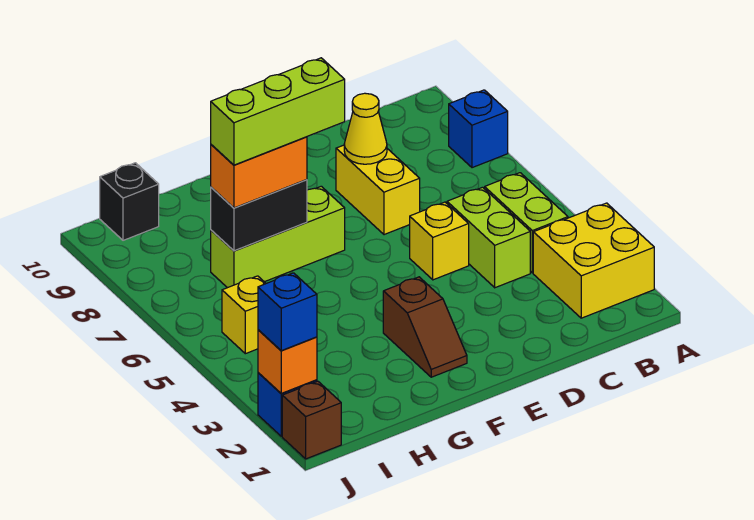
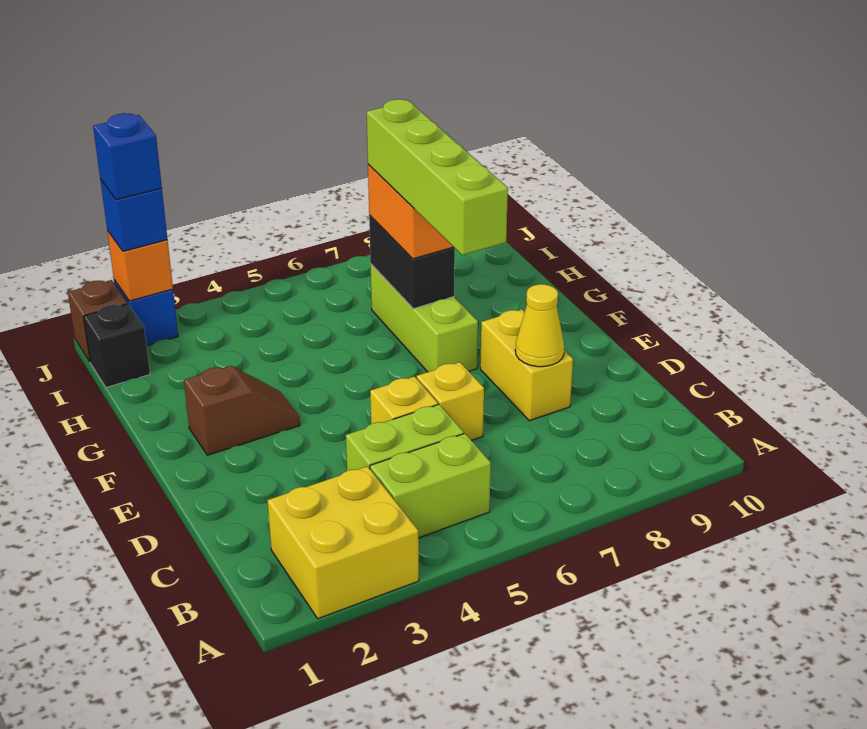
blue 1x1 brick [449,90,508,168] -> blue 1x1 brick moved to [93,113,162,200]
yellow 1x2 brick [336,145,420,235] -> yellow 1x2 brick turned to [480,309,573,421]
brown 1x2 slope [383,277,467,377] -> brown 1x2 slope turned to [184,366,300,455]
lime 1x3 brick [211,58,345,165] -> lime 1x4 brick [367,99,508,255]
yellow 1x1 brick [222,276,266,354] -> yellow 1x1 brick moved to [417,362,484,440]
black 1x1 brick [100,163,159,240] -> black 1x1 brick moved to [83,304,150,387]

